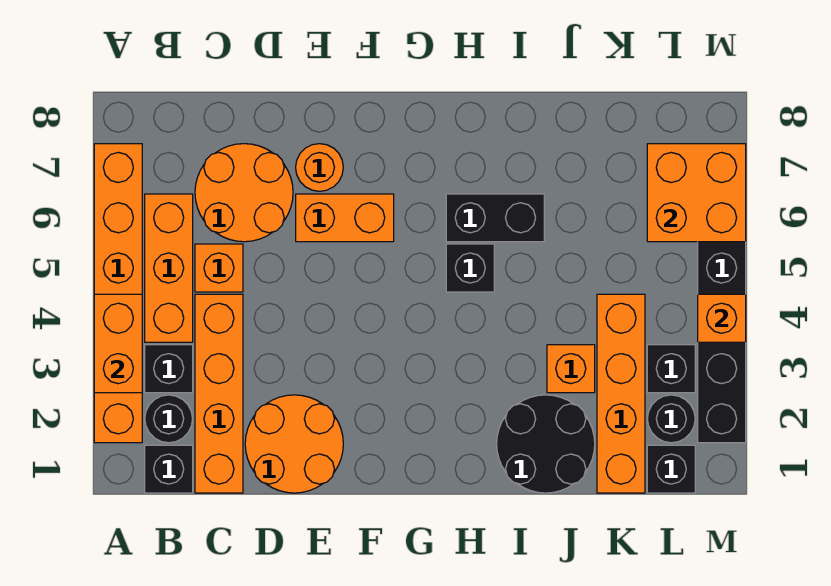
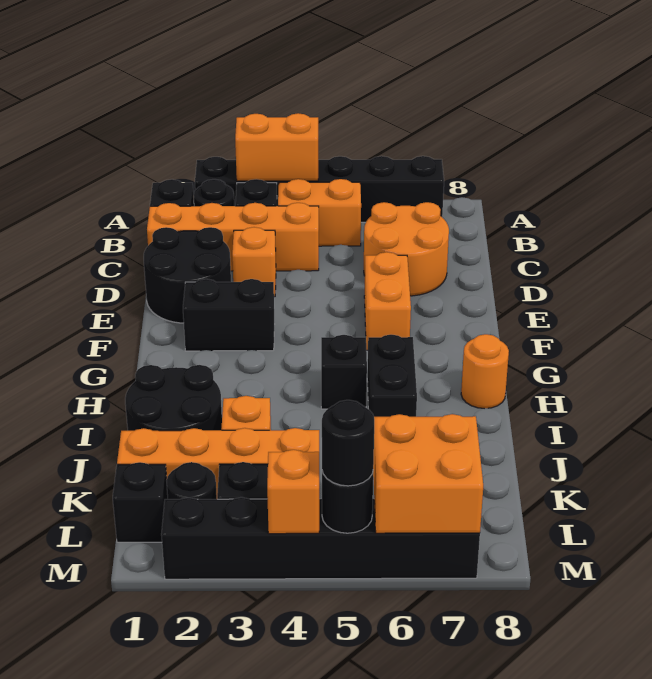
orange 1x6 brick [94,144,142,443] -> black 1x6 brick [195,156,444,222]
orange 1x3 brick [145,194,193,342] -> orange 1x2 brick [278,179,361,246]
orange 1x1 brick [195,244,243,292] -> orange 1x1 brick moved to [232,227,276,297]
orange 2x2 round brick [245,395,343,493] -> black 2x2 round brick [144,227,231,323]
orange 1x1 round brick [296,144,343,191] -> orange 1x1 round brick moved to [461,334,509,409]
none -> black 1x2 brick [183,279,275,351]
none -> black 1x1 round brick [322,471,373,533]
none -> black 1x1 round brick [322,400,374,486]

